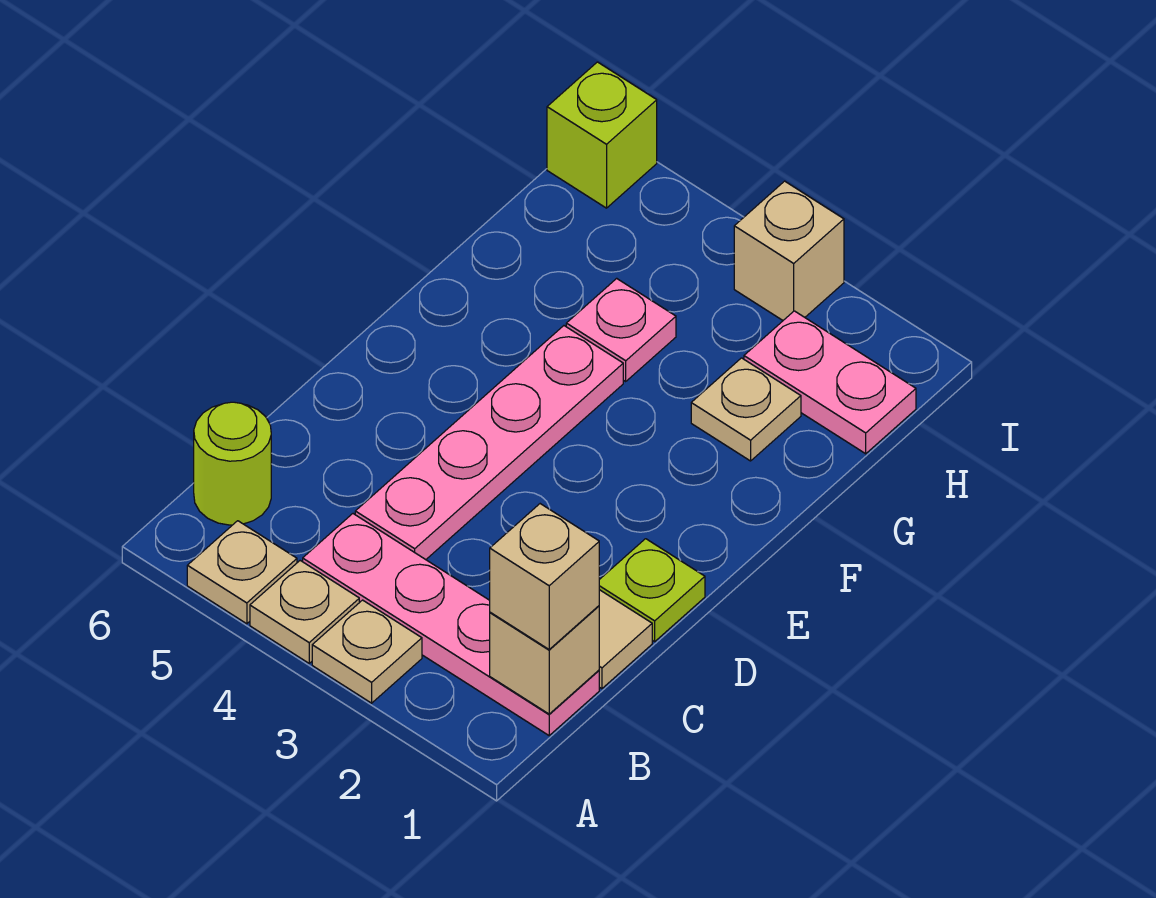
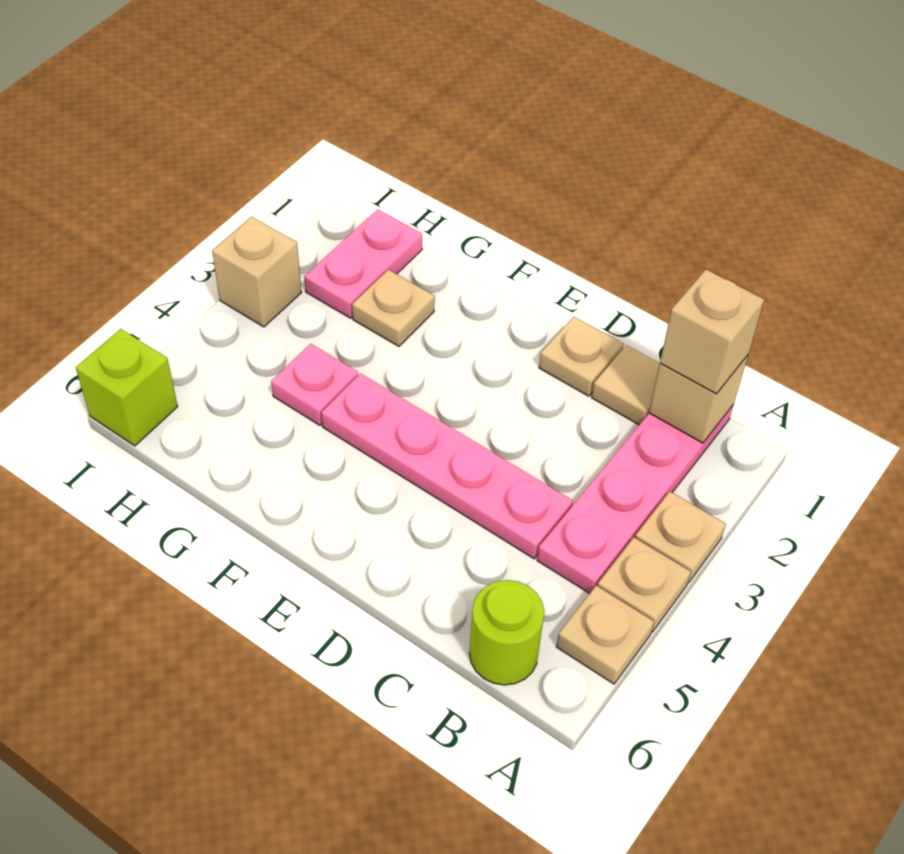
lime 1x1 plate [599,539,705,642] -> tan 1x1 plate [539,317,624,396]

